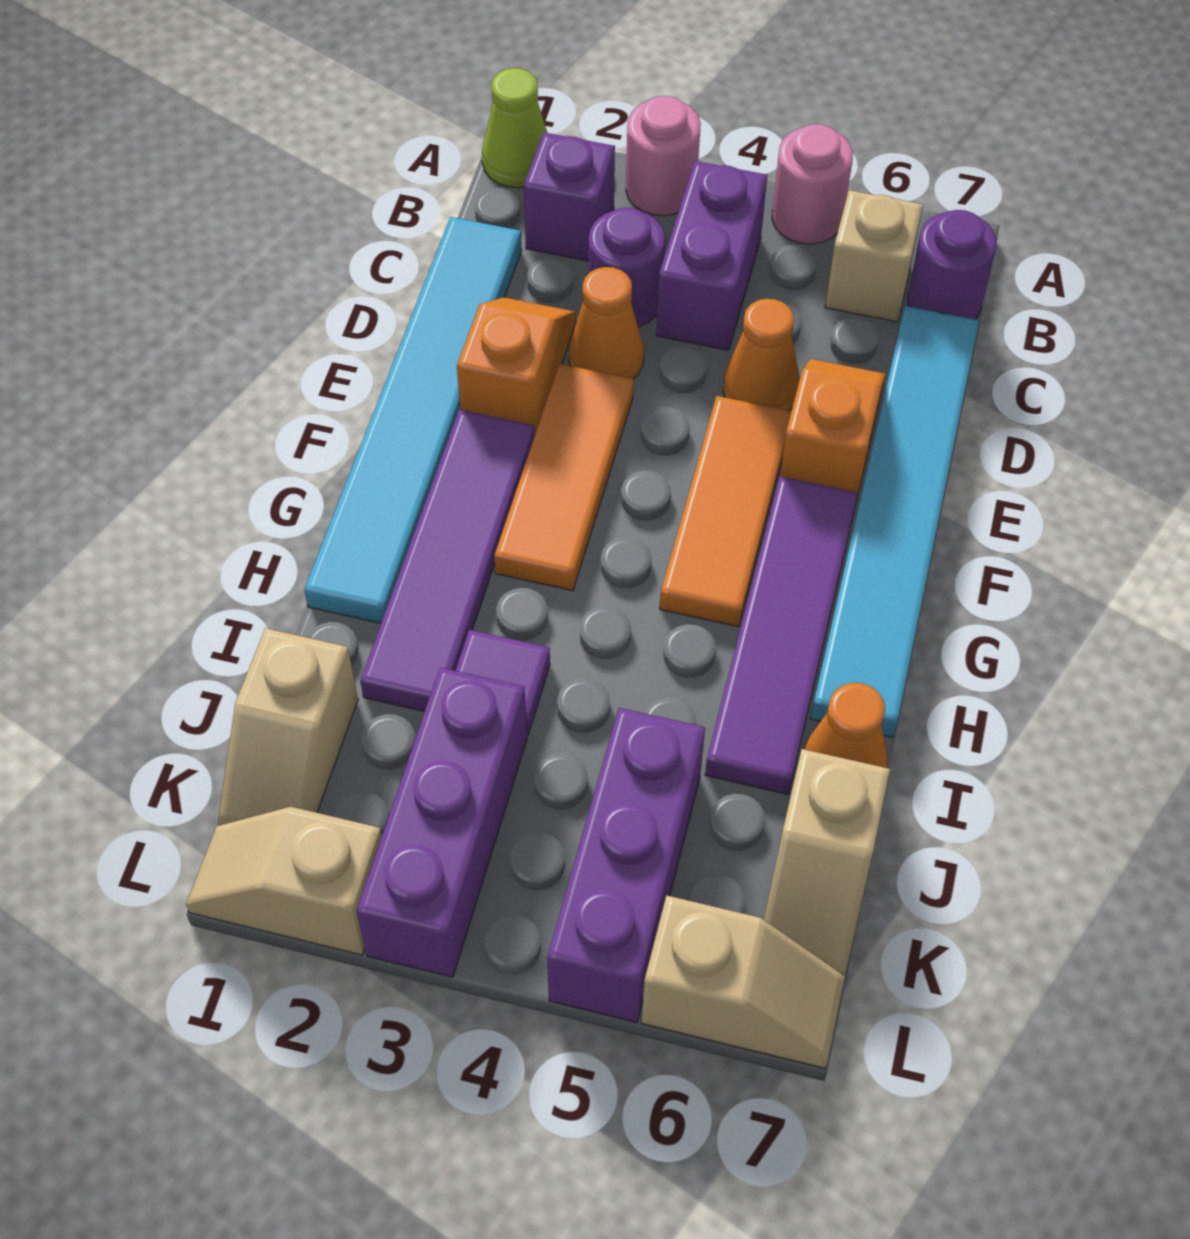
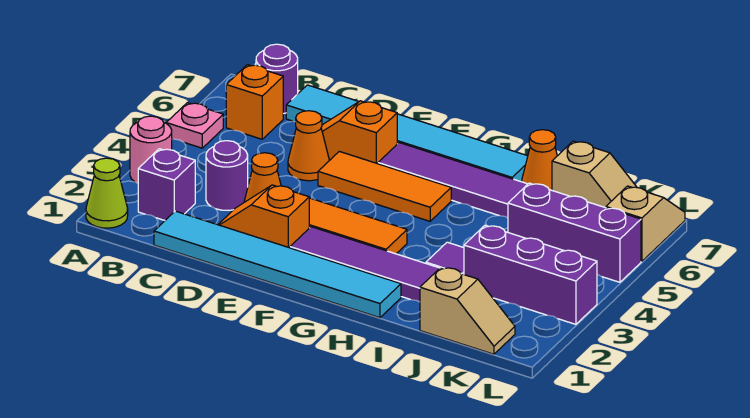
pink 1x1 round brick [772,124,853,244] -> pink 1x1 plate [166,103,223,148]
purple 1x2 brick [656,161,767,350] -> none
tan 1x1 brick [825,190,923,322] -> orange 1x1 brick [226,65,283,139]
tan 1x2 slope [186,807,382,955] -> none

